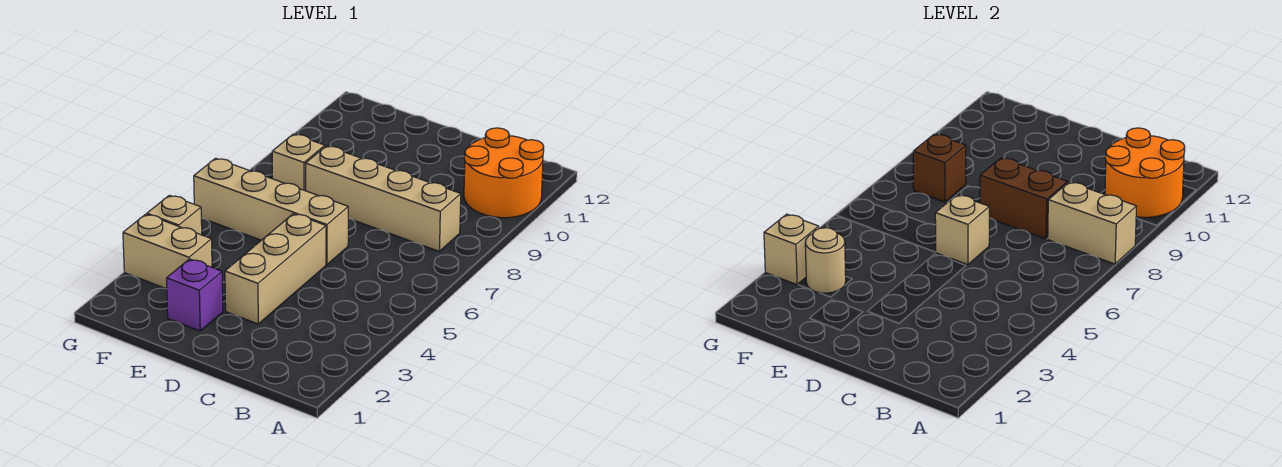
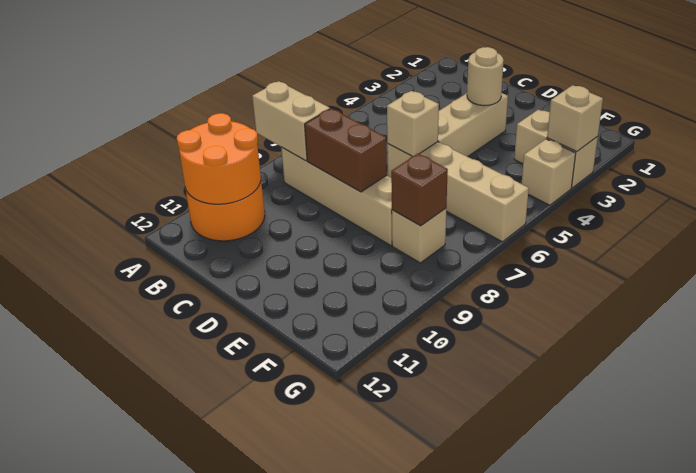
purple 1x1 brick [167,259,223,331] -> none
tan 1x1 round brick [805,228,846,293] -> tan 1x1 round brick moved to [467,47,504,106]

